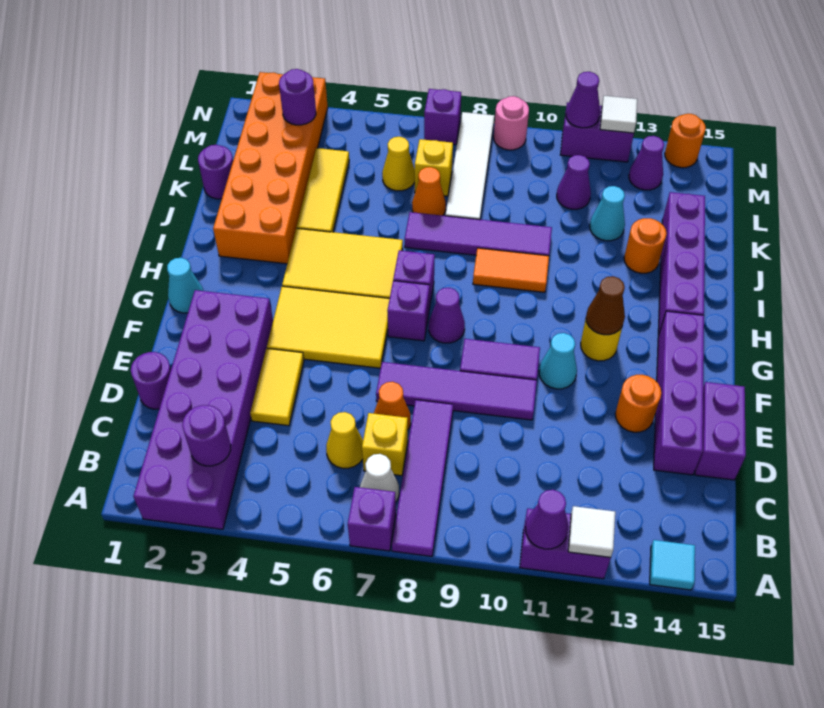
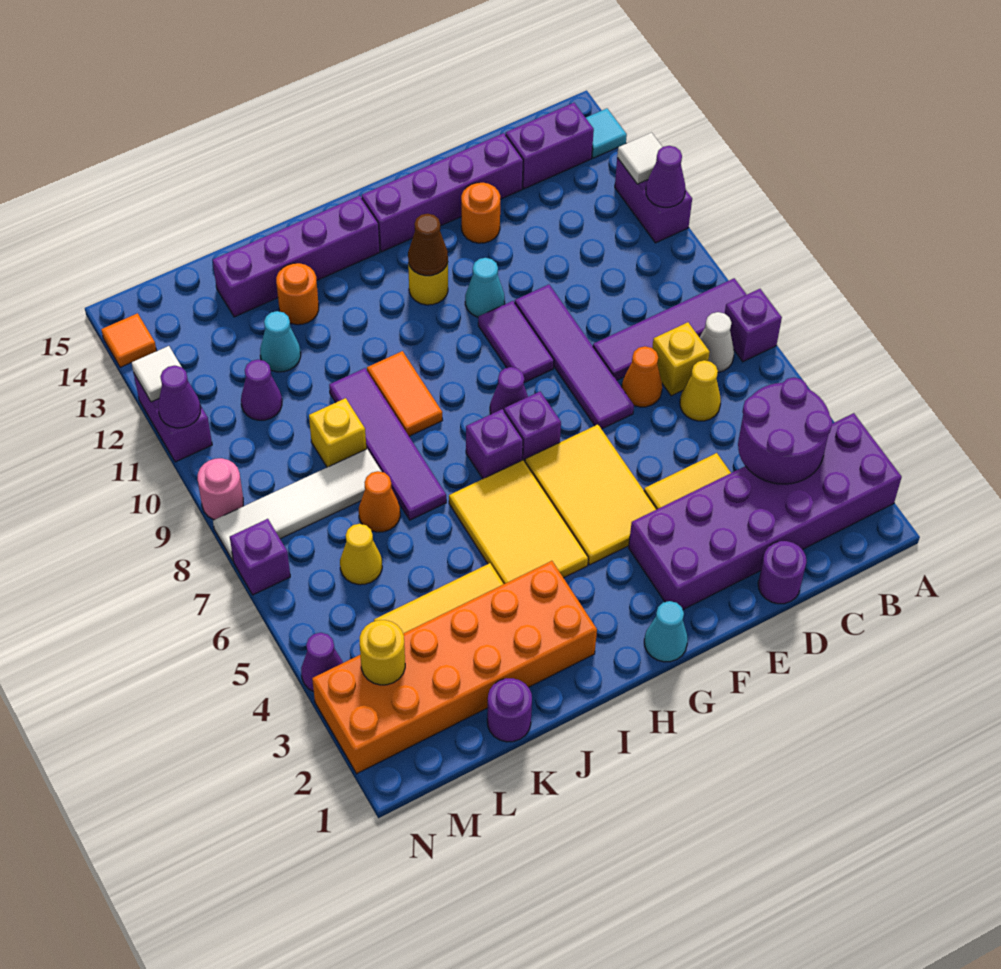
purple 1x1 round brick [182,405,231,466] -> purple 2x2 round brick [738,378,832,484]
purple 1x2 brick [695,382,746,480] -> purple 1x2 brick moved to [506,103,594,189]
yellow 1x1 brick [415,139,453,196] -> yellow 1x1 brick moved to [309,398,366,467]
purple 1x1 round brick [279,69,316,125] -> yellow 1x1 round brick [360,620,405,685]
purple 1x1 cone [629,136,664,190] -> purple 1x1 cone moved to [301,633,343,692]
orange 1x1 round brick [665,114,706,168] -> orange 1x1 tile [101,313,157,367]

